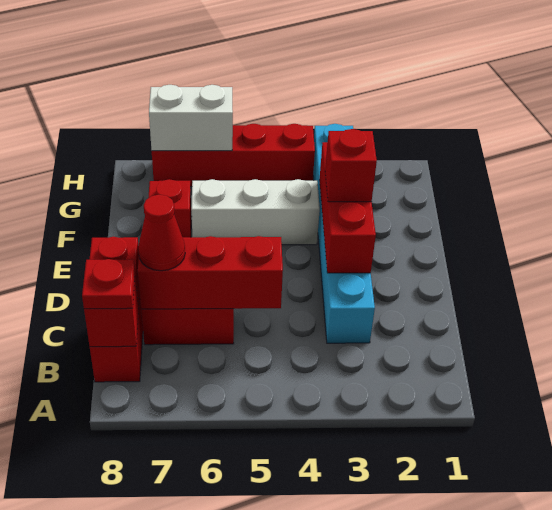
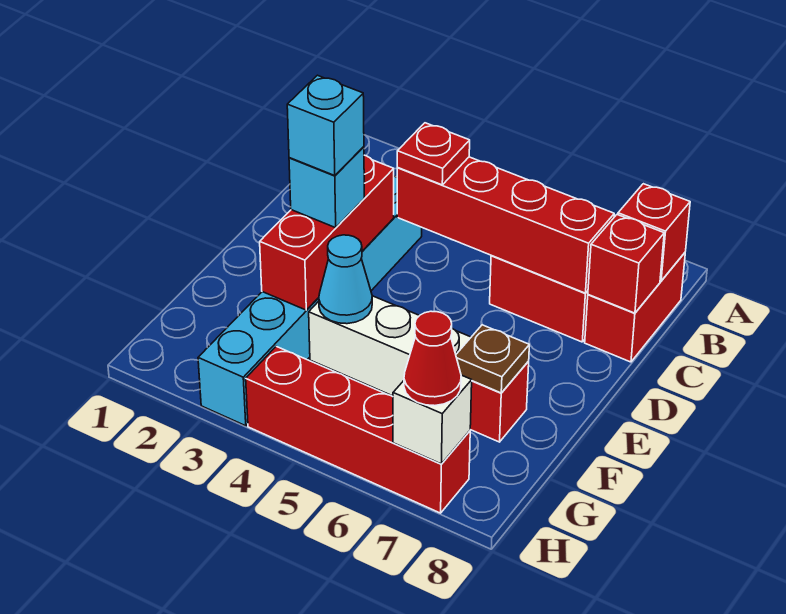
red 1x1 plate [82,259,135,309] -> red 1x1 plate moved to [397,123,470,185]
red 1x3 brick [138,236,283,309] -> red 1x4 brick [397,157,614,293]
red 1x1 cone [138,195,185,271] -> red 1x1 cone moved to [404,311,461,406]
red 1x1 brick [325,129,377,202] -> cyan 1x1 brick [289,147,364,228]
none -> cyan 1x1 brick [287,75,364,175]
none -> cyan 1x1 cone [319,235,372,324]
none -> brown 1x1 plate [456,325,529,393]
white 1x2 brick [149,85,233,151] -> white 1x1 brick [393,375,472,464]

